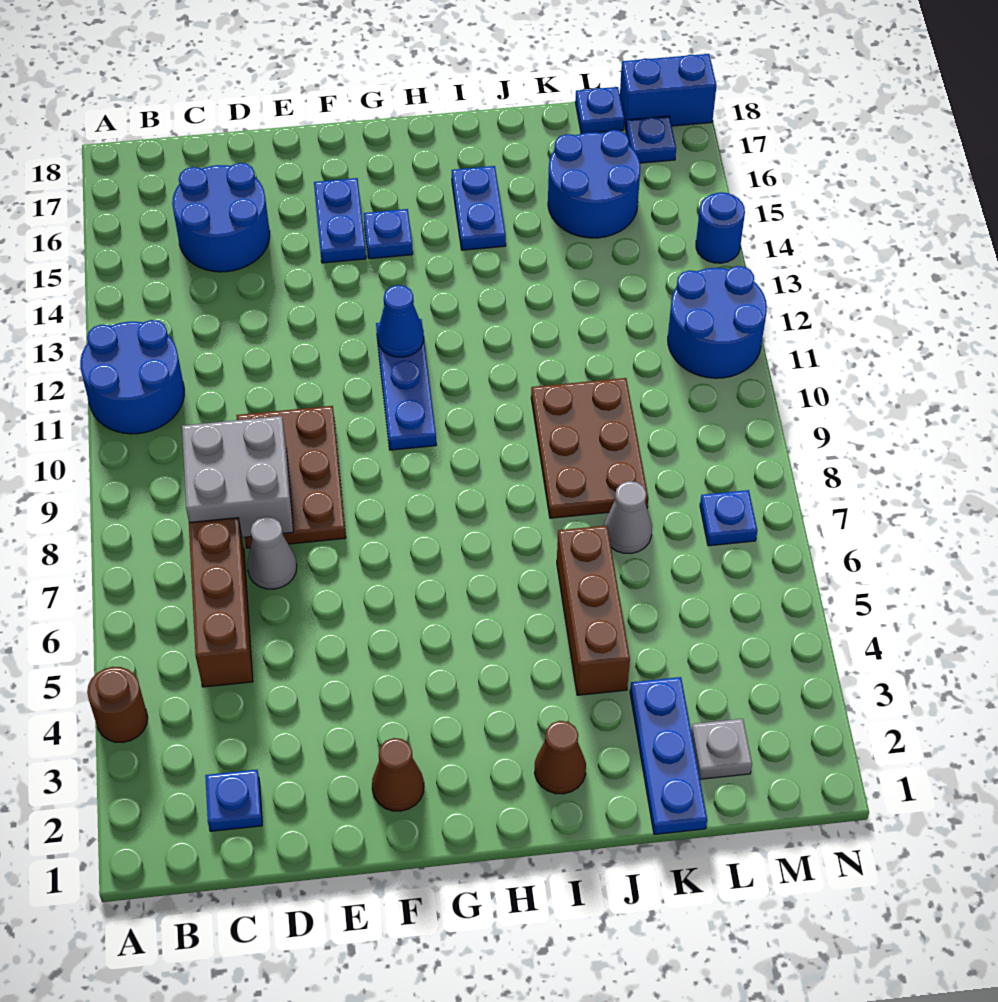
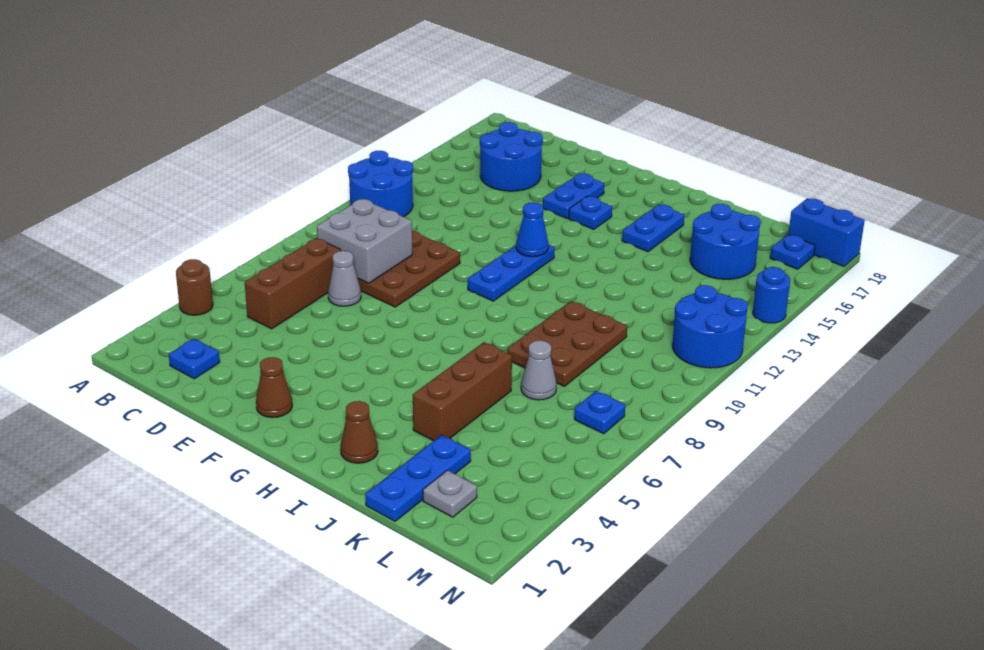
blue 1x1 plate [575,87,624,134] -> none

